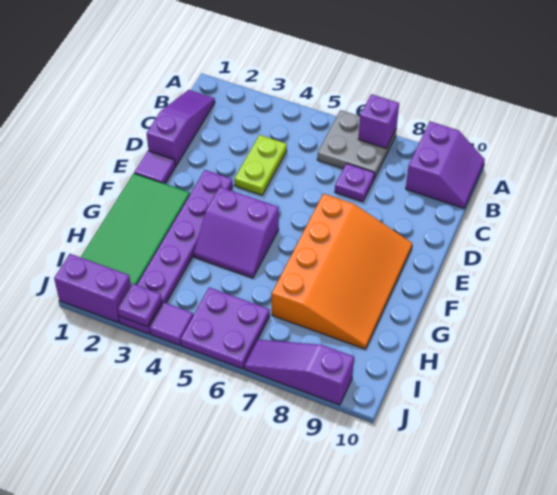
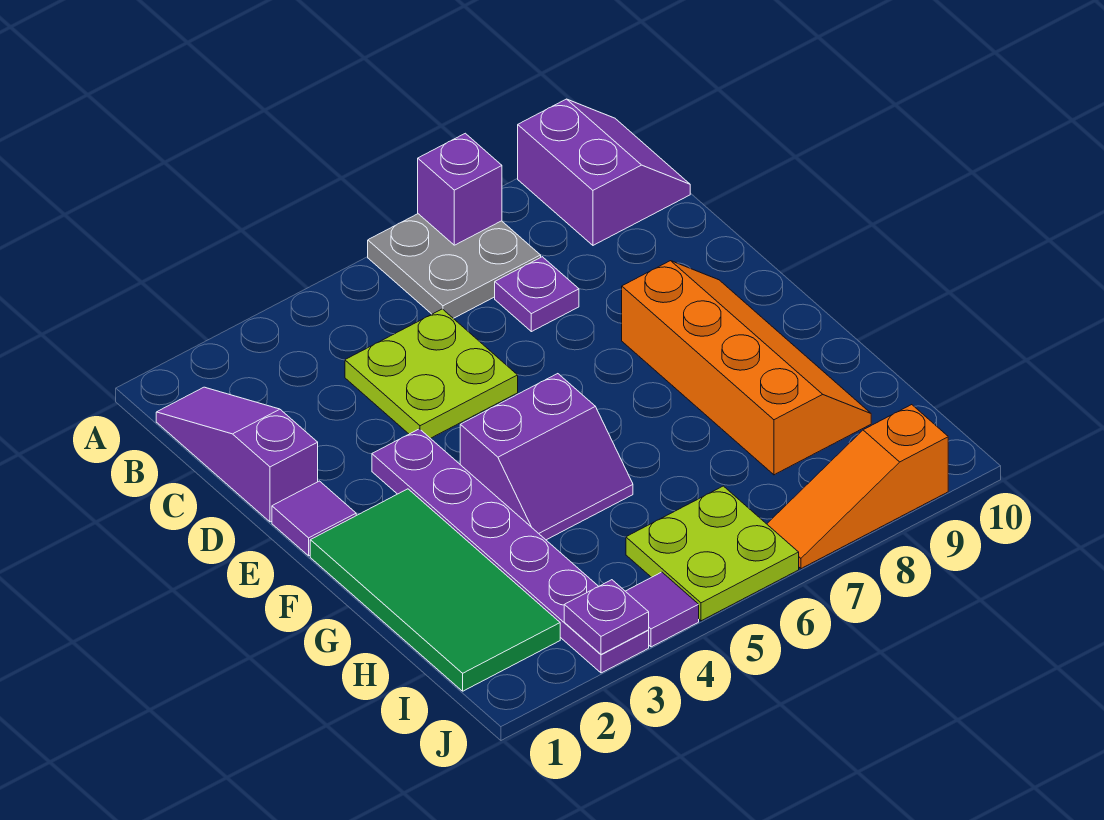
lime 1x2 plate [234,135,287,195] -> lime 2x2 plate [345,309,518,438]
orange 3x4 slope [272,194,412,349] -> orange 2x4 slope [622,261,871,475]
purple 2x2 plate [180,287,270,369] -> lime 2x2 plate [626,486,799,621]
purple 1x2 brick [54,254,131,322] -> none
purple 1x3 slope [244,340,354,405] -> orange 1x3 slope [767,405,948,569]

